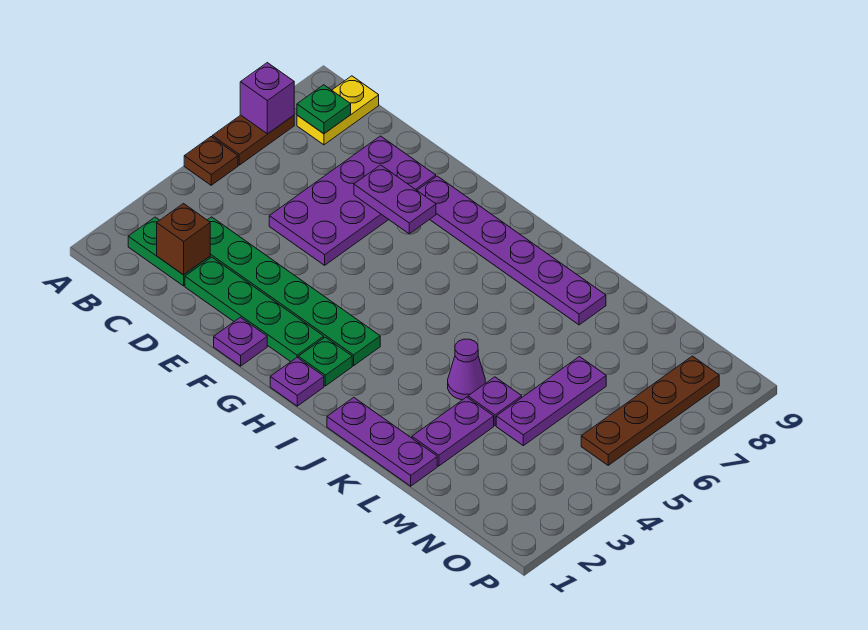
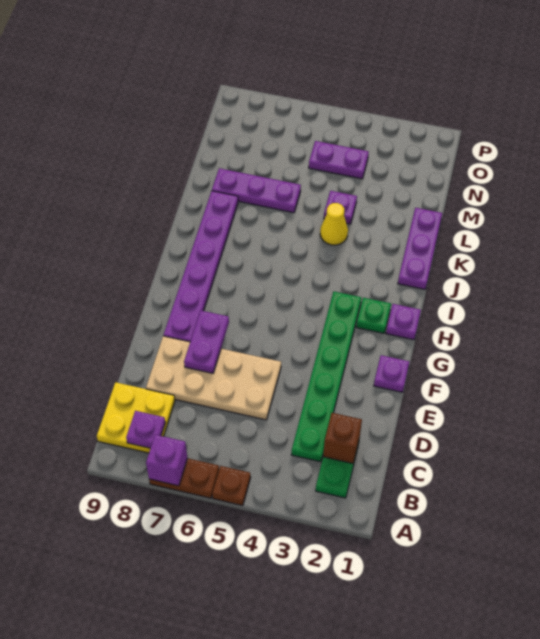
yellow 1x2 plate [297,76,379,145] -> yellow 2x2 plate [97,382,175,453]
green 1x1 plate [297,85,351,134] -> purple 1x1 plate [126,411,165,448]
green 1x4 plate [185,257,324,362] -> none
purple 2x4 plate [269,136,436,265] -> tan 2x4 plate [146,336,281,420]
purple 1x1 cone [448,339,485,400] -> yellow 1x1 cone [320,203,348,245]
purple 1x2 plate [412,397,494,466] -> purple 1x2 plate moved to [309,141,369,179]
purple 1x3 plate [496,357,606,446] -> purple 1x3 plate moved to [212,168,301,213]
brown 1x4 plate [581,356,719,465] -> none

